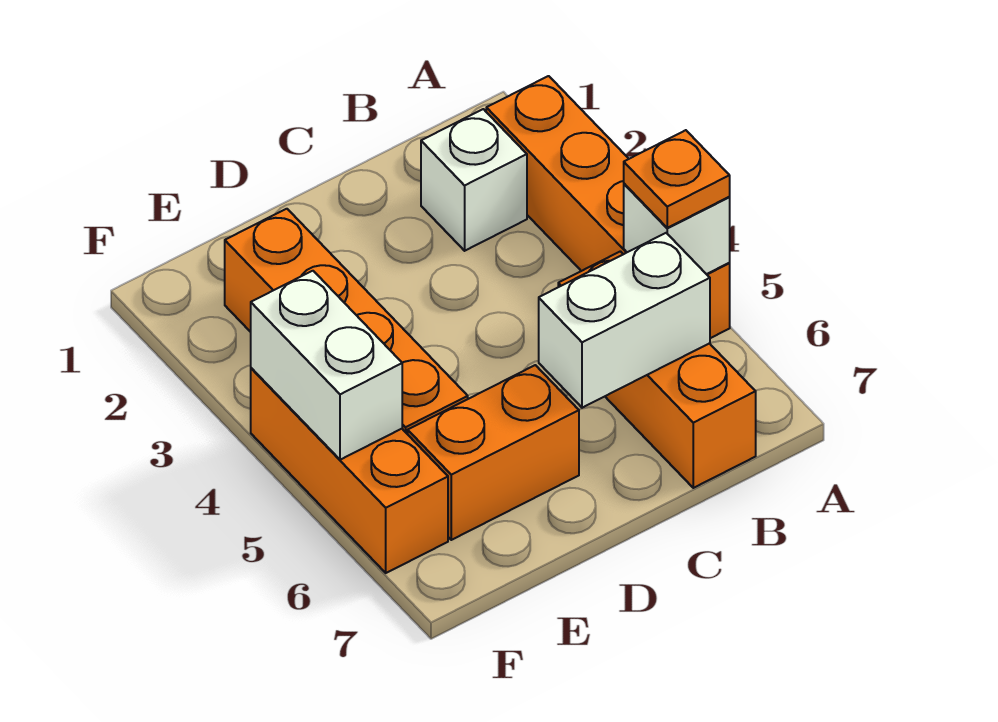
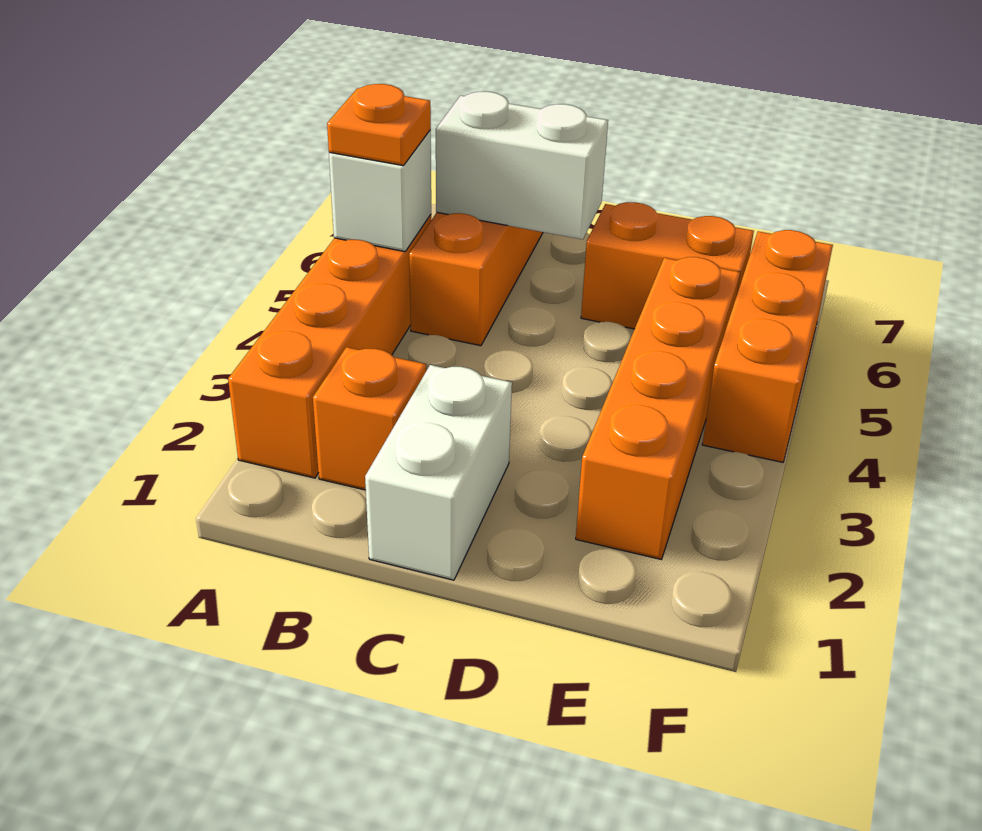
white 1x1 brick [421,109,527,251] -> orange 1x1 brick [313,347,426,490]
white 1x2 brick [251,271,402,460] -> white 1x2 brick moved to [365,365,512,580]

